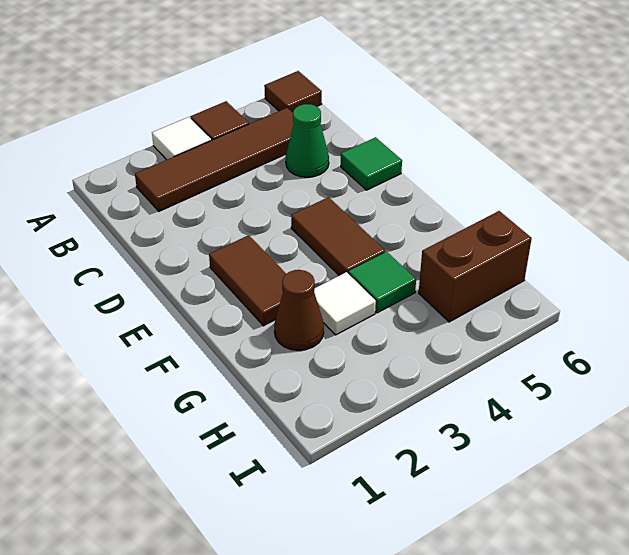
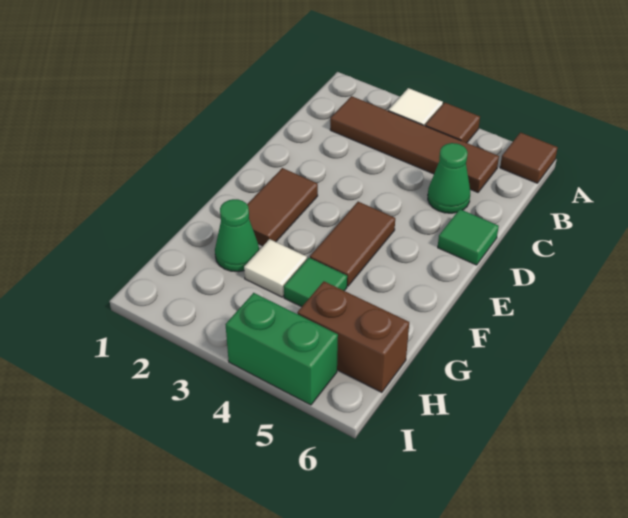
brown 1x1 cone [274,270,324,351] -> green 1x1 cone [215,199,259,272]
none -> green 1x2 brick [225,293,338,405]

